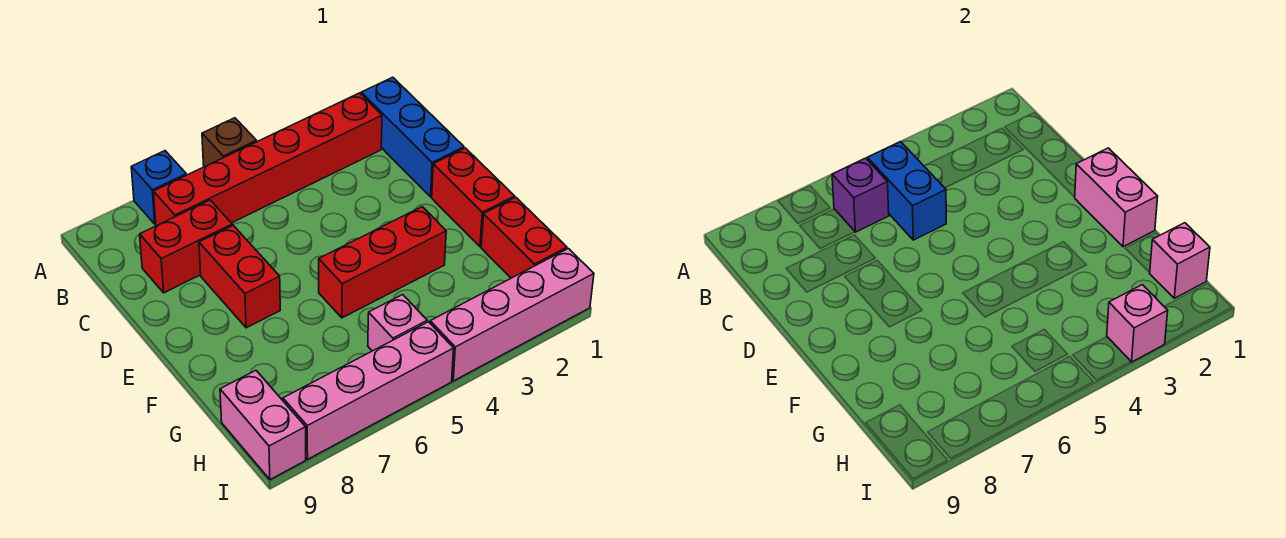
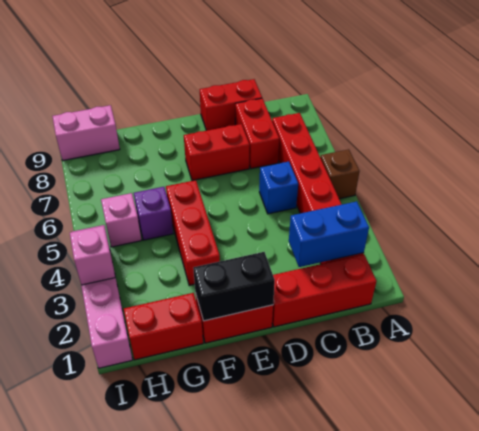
blue 1x1 brick [131,151,186,224] -> blue 1x1 brick moved to [259,162,298,214]
blue 1x3 brick [361,77,464,197] -> red 1x3 brick [272,254,376,327]
blue 1x2 brick [867,142,946,240] -> blue 1x2 brick moved to [289,201,369,267]
purple 1x1 brick [832,158,889,232] -> purple 1x1 brick moved to [134,187,173,240]
none -> red 1x2 brick [200,79,262,131]
pink 1x2 brick [1075,148,1158,247] -> black 1x2 brick [193,252,275,321]
pink 1x1 brick [1150,223,1210,298] -> none
pink 1x4 brick [283,322,454,459] -> none

